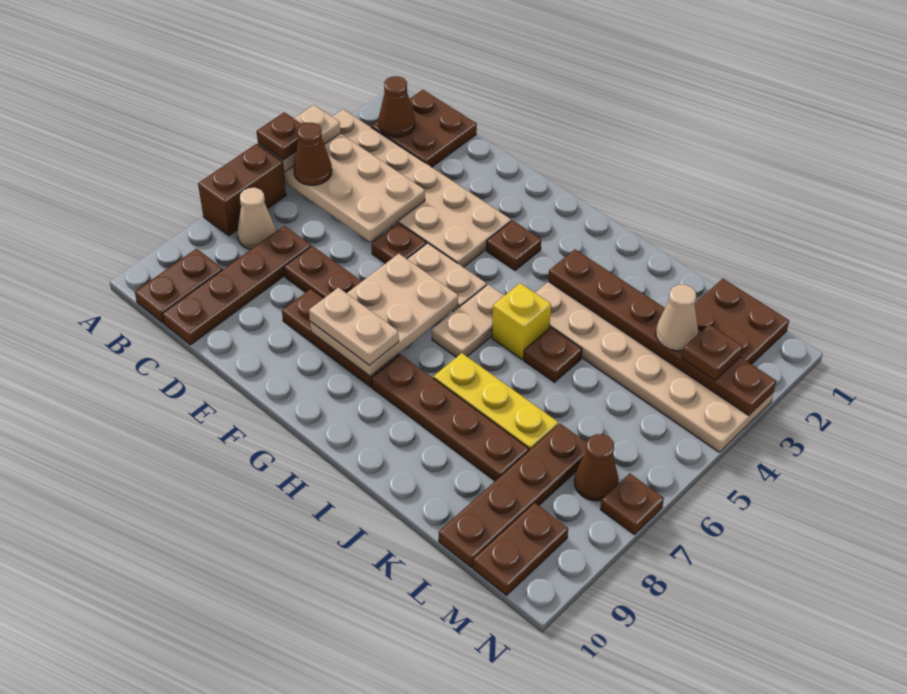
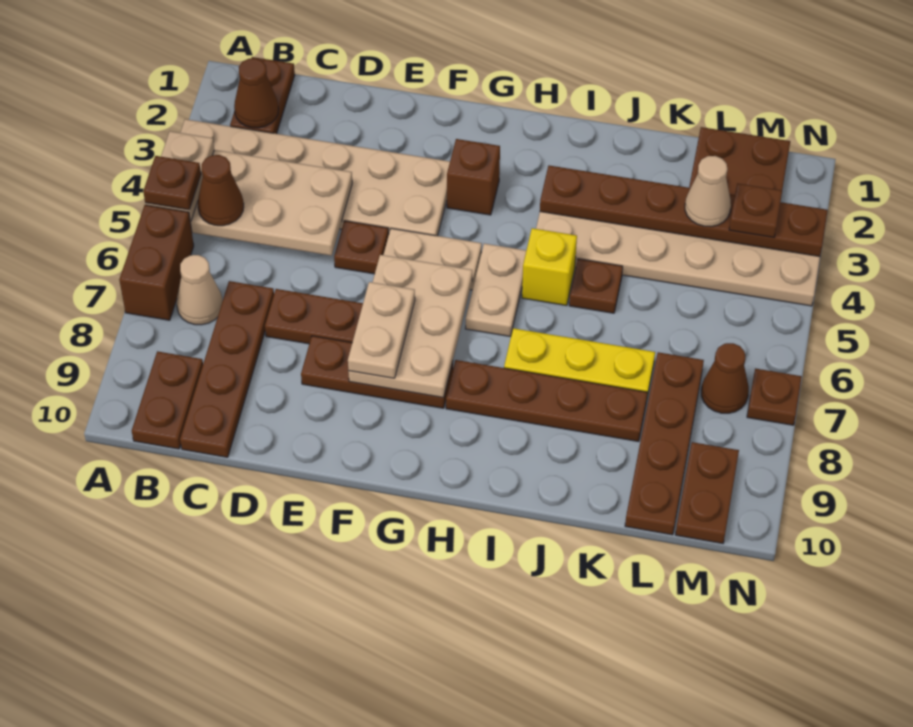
brown 2x2 plate [371,90,477,167] -> brown 1x2 plate [230,57,295,134]
tan 1x2 plate [309,288,399,365] -> tan 1x2 plate turned to [348,282,415,378]
brown 1x1 plate [486,220,541,270] -> brown 1x1 brick [447,139,500,215]

